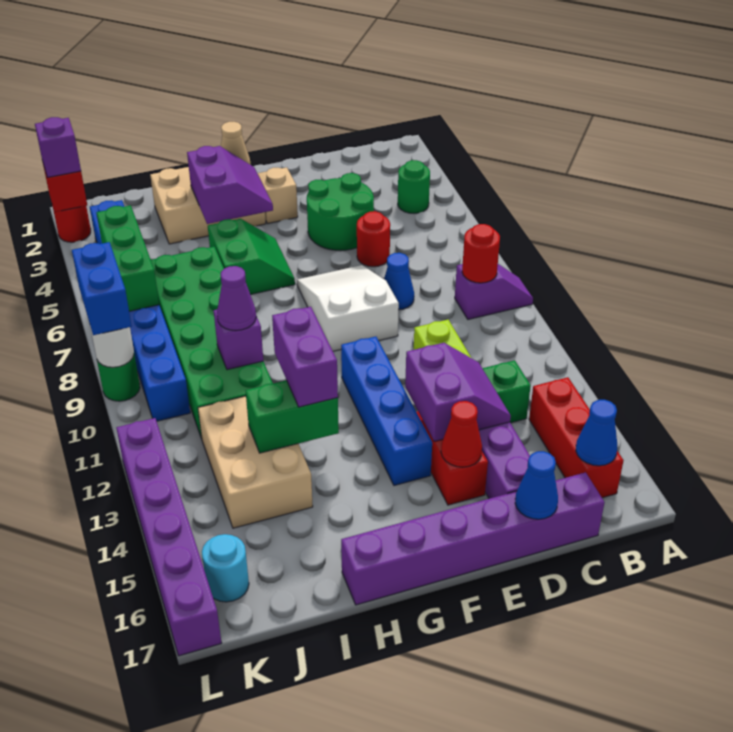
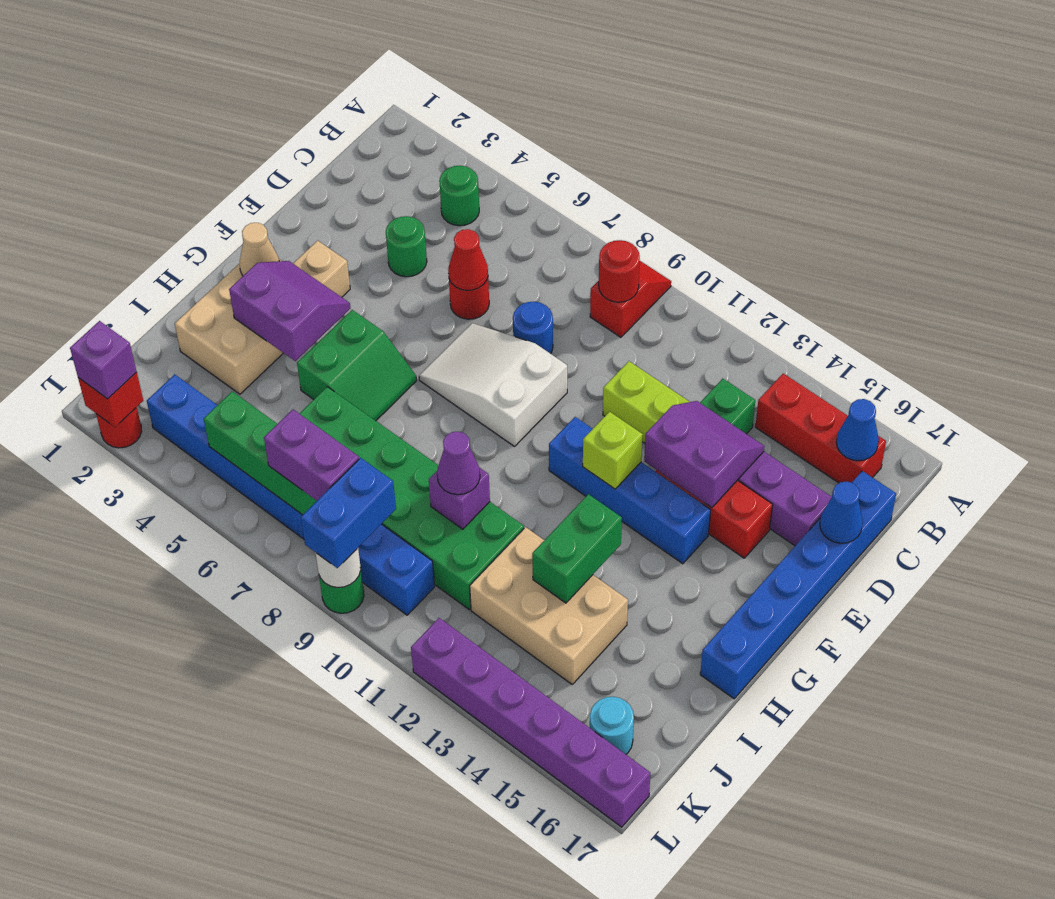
purple 1x2 slope [455,264,533,319] -> red 1x2 slope [590,261,671,337]
purple 1x6 brick [341,472,605,605] -> blue 1x6 brick [700,471,896,699]
green 2x2 round brick [307,173,374,250] -> green 1x1 round brick [386,216,427,277]
blue 1x1 cone [384,253,414,310] -> blue 1x1 round brick [513,302,553,354]
red 1x1 cone [441,401,482,467] -> red 1x1 cone moved to [448,229,488,291]
none -> lime 1x1 brick [583,412,643,489]
green 2x2 slope [208,219,295,295] -> green 2x2 slope turned to [297,310,417,421]
purple 1x2 brick [272,307,338,407] -> purple 1x2 brick moved to [264,410,359,501]
blue 1x2 brick [72,242,132,335] -> blue 1x2 brick turned to [301,458,396,568]

